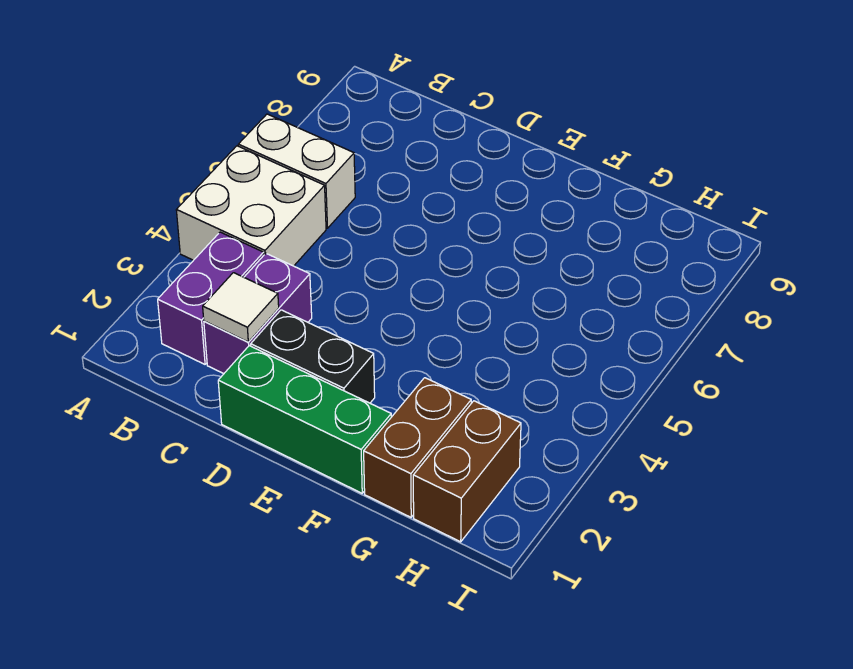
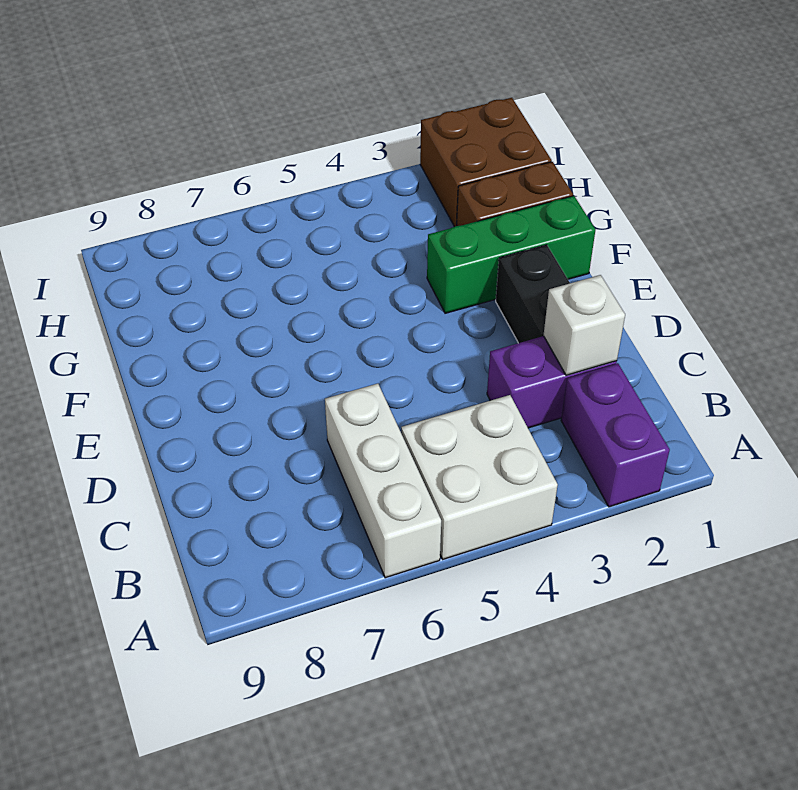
white 1x2 brick [238,114,355,228] -> white 1x3 brick [325,384,441,578]
purple 1x2 brick [158,232,264,364] -> purple 1x2 brick turned to [561,363,670,507]
white 1x1 tile [203,273,279,342] -> white 1x1 brick [544,275,625,375]
green 1x3 brick [218,346,391,493] -> green 1x3 brick turned to [427,196,595,313]
brown 1x2 brick [413,401,521,542] -> brown 2x2 brick [420,98,552,227]

